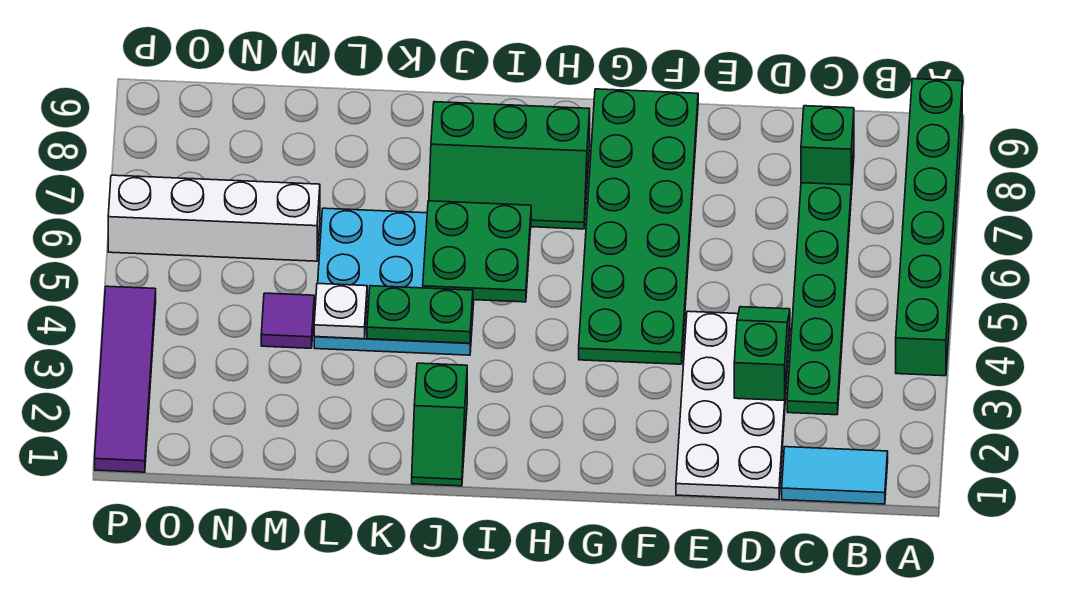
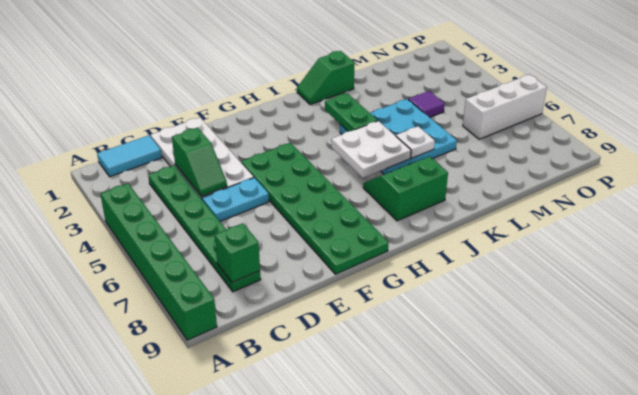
none -> cyan 1x2 plate [202,178,269,221]
green 2x3 slope [429,102,590,229] -> green 2x2 slope [363,157,448,221]
green 2x2 plate [423,201,531,302] -> white 2x2 plate [331,121,411,178]
green 1x2 slope [412,363,467,486] -> green 1x2 slope turned to [297,51,355,105]
green 1x2 plate [367,286,473,343] -> green 1x2 plate turned to [325,93,378,131]
white 1x1 plate [314,283,367,339] -> white 1x1 plate moved to [396,126,435,158]
white 1x4 brick [108,175,320,261] -> white 1x3 brick [463,75,547,139]
purple 1x4 tile [95,286,156,472] -> none

